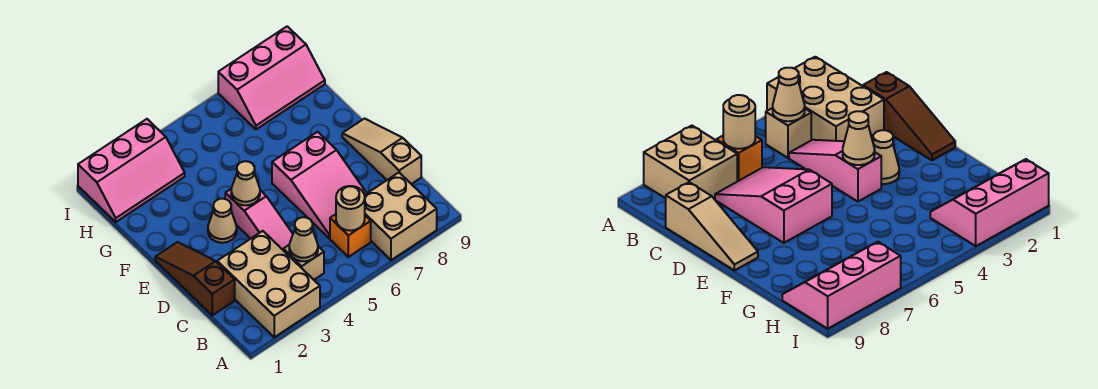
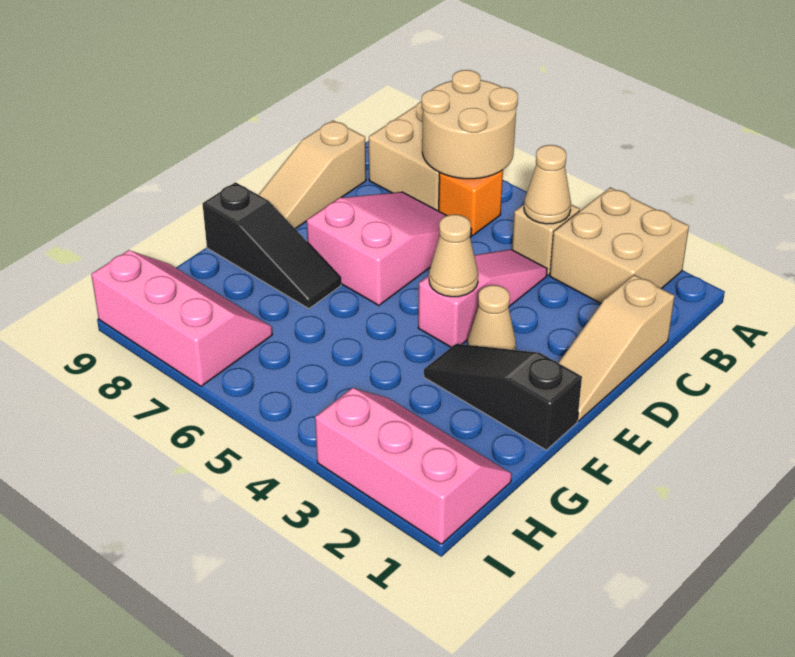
tan 2x3 brick [217,231,320,337] -> tan 2x2 brick [550,187,689,304]
tan 1x1 round brick [336,186,365,231] -> tan 2x2 round brick [422,70,518,179]
brown 1x3 slope [155,242,235,315] -> tan 1x3 slope [559,275,675,421]
none -> black 1x3 slope [424,344,582,450]
none -> black 1x3 slope [203,182,341,309]

